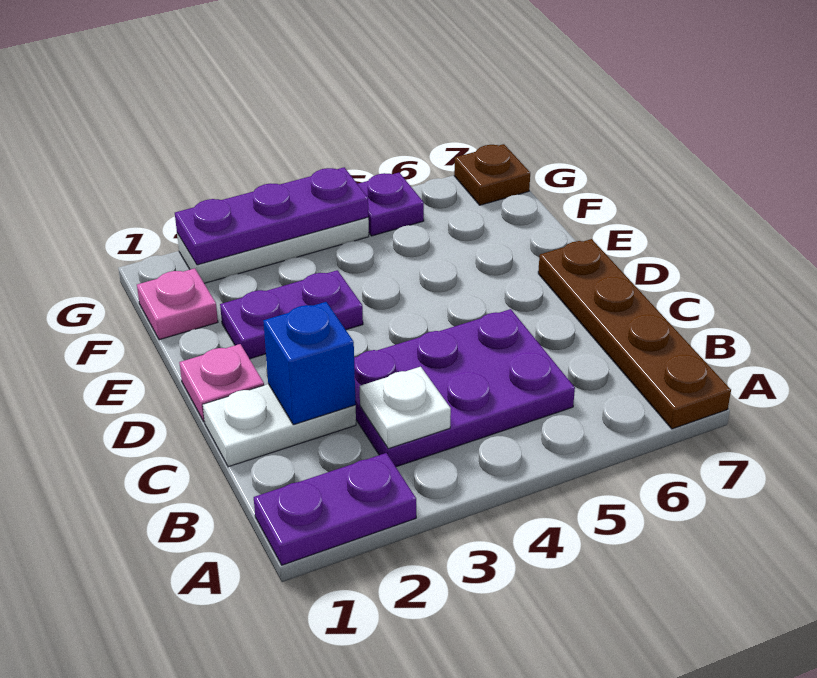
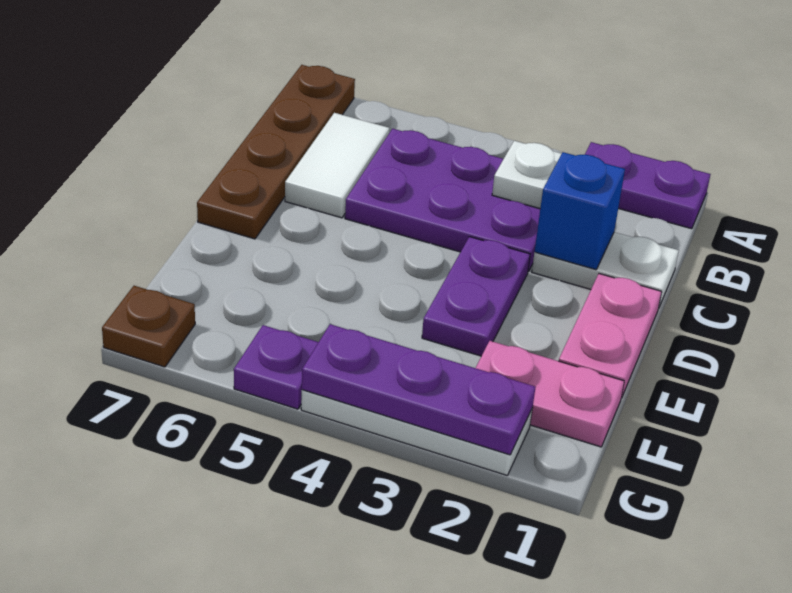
none -> white 1x2 tile [285,113,390,218]
pink 1x1 plate [179,344,264,422] -> pink 1x2 plate [559,274,661,398]
purple 1x2 plate [220,270,363,359] -> purple 1x2 plate turned to [422,237,530,356]
pink 1x1 plate [137,268,218,340] -> pink 1x2 plate [476,341,624,447]

